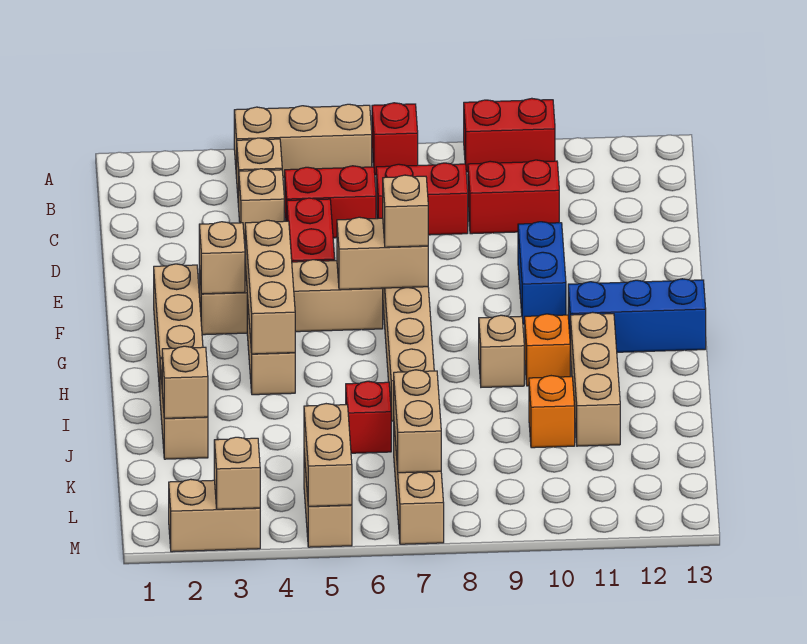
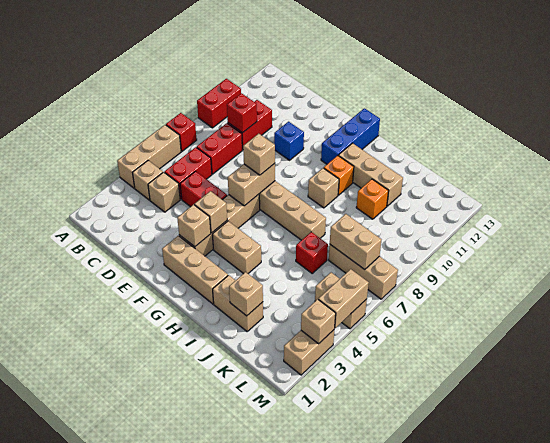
none -> red 1x1 brick [227,93,257,133]
blue 1x2 brick [518,222,566,324] -> blue 1x1 brick [274,122,304,160]
tan 1x3 brick [245,220,295,354] -> tan 1x1 brick [194,191,227,233]
tan 1x2 brick [304,404,352,506] -> tan 1x2 brick turned to [318,269,369,328]

